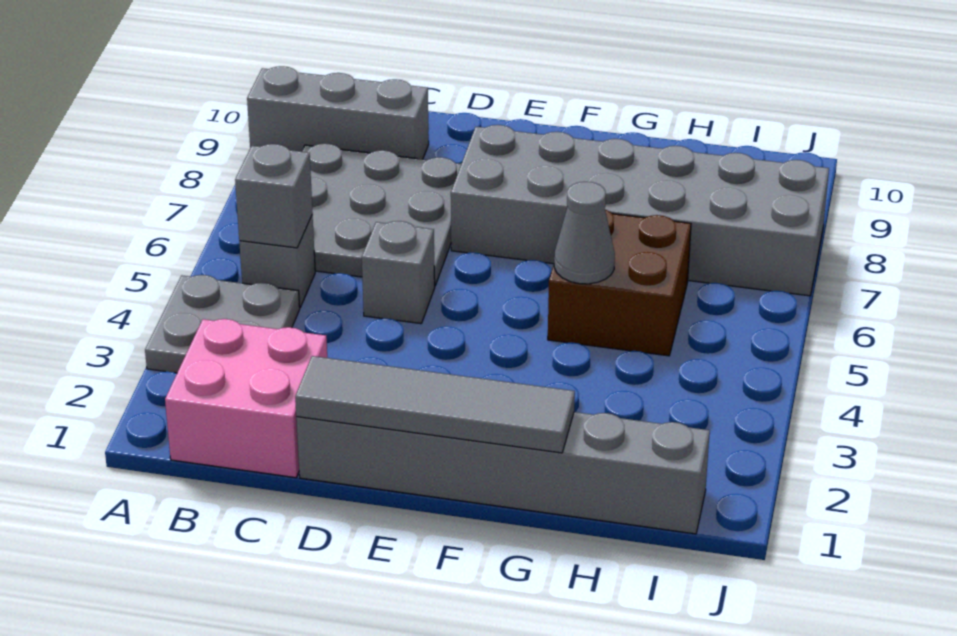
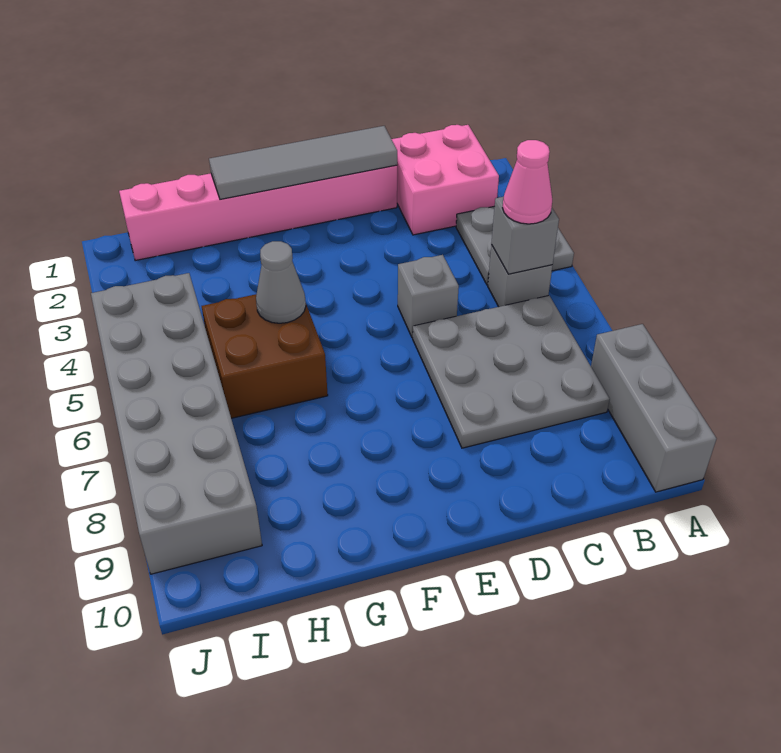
grey 1x3 brick [247,66,429,159] -> grey 1x3 brick turned to [591,324,716,492]
none -> pink 1x1 cone [503,140,552,224]
grey 1x6 brick [296,412,710,534] -> pink 1x6 brick [119,165,397,261]
grey 2x6 brick [451,125,829,296] -> grey 2x6 brick turned to [91,273,262,574]

